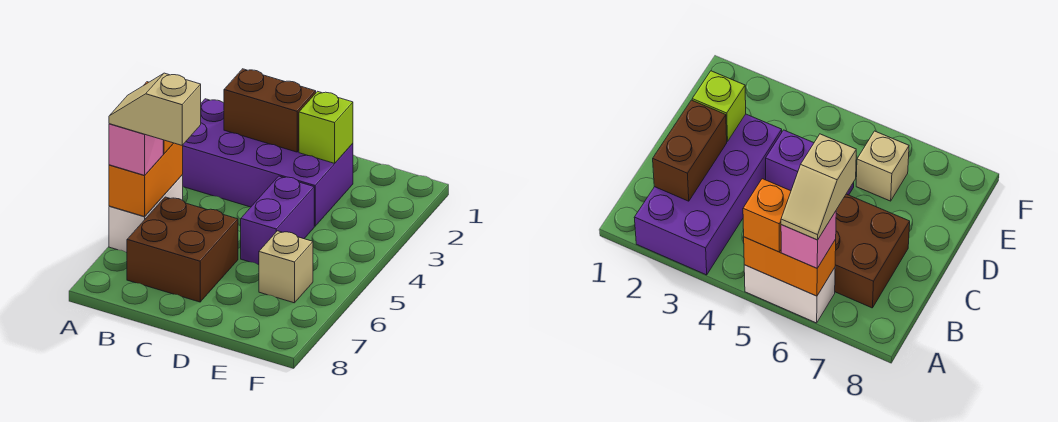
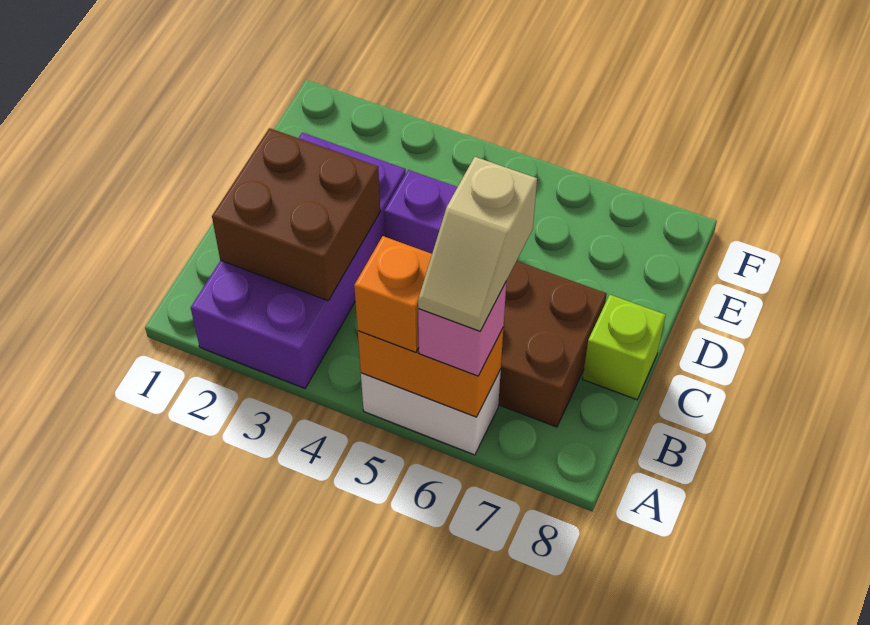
brown 1x2 brick [224,69,316,152] -> brown 2x2 brick [212,128,380,301]
lime 1x1 brick [299,91,353,163] -> lime 1x1 brick moved to [583,295,666,400]
tan 1x1 brick [259,231,313,303] -> none

